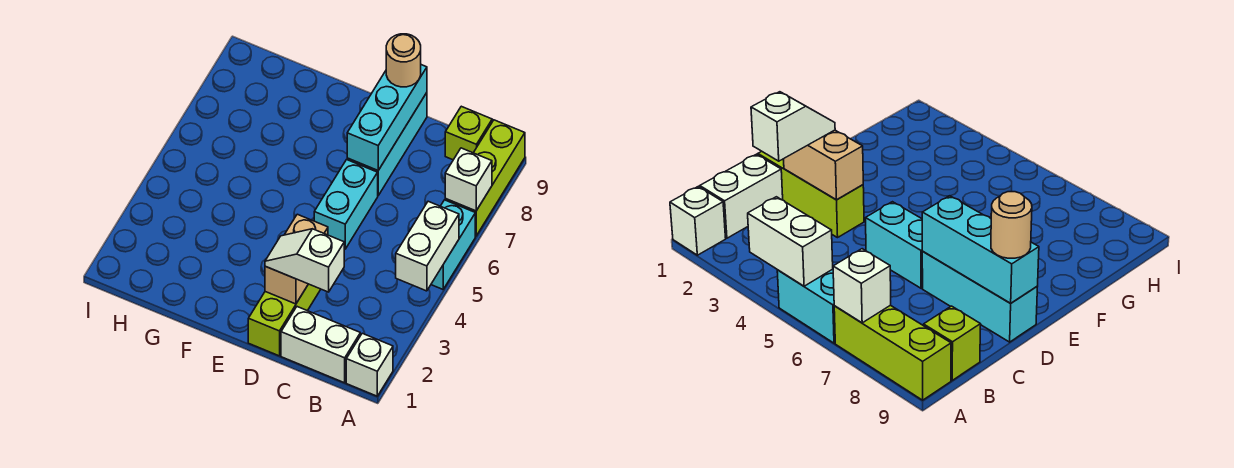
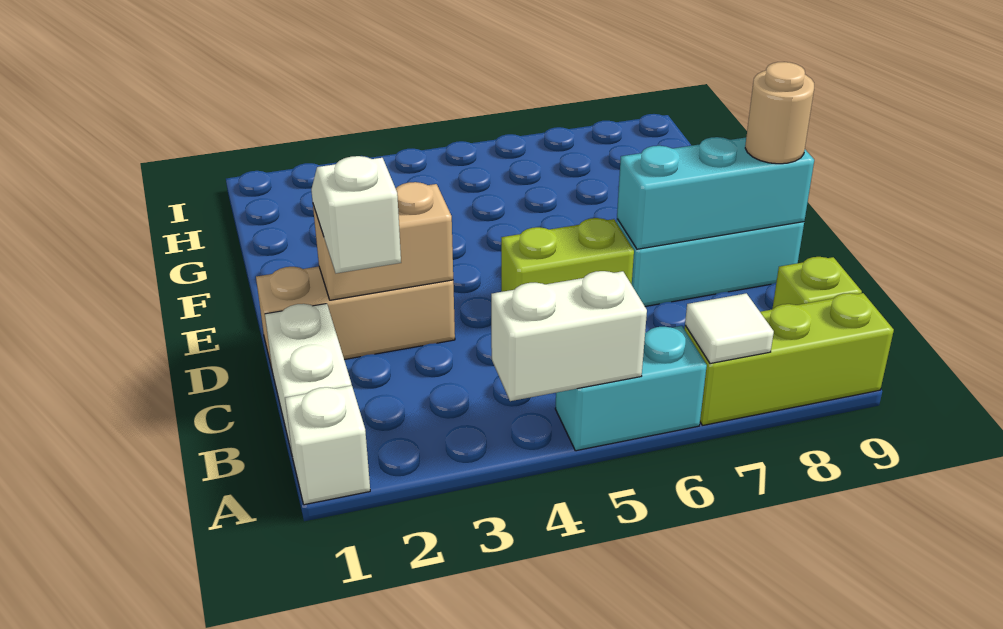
white 1x1 brick [445,148,492,211] -> white 1x1 tile [685,293,774,364]
lime 1x3 brick [248,284,321,356] -> tan 1x3 brick [256,266,455,368]
cyan 1x2 brick [314,160,378,249] -> lime 1x2 brick [501,218,634,292]

